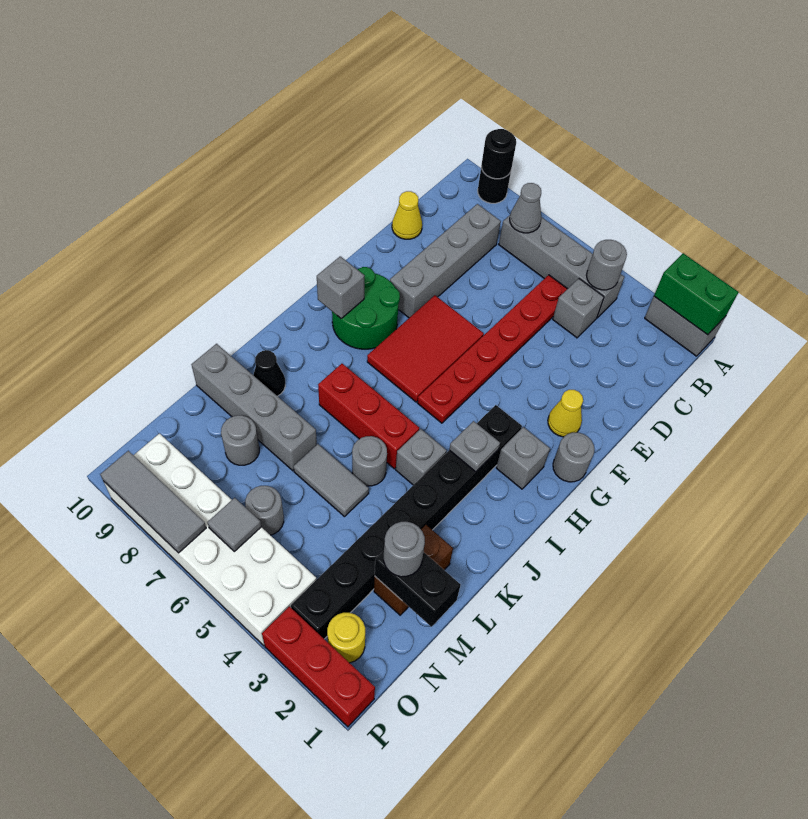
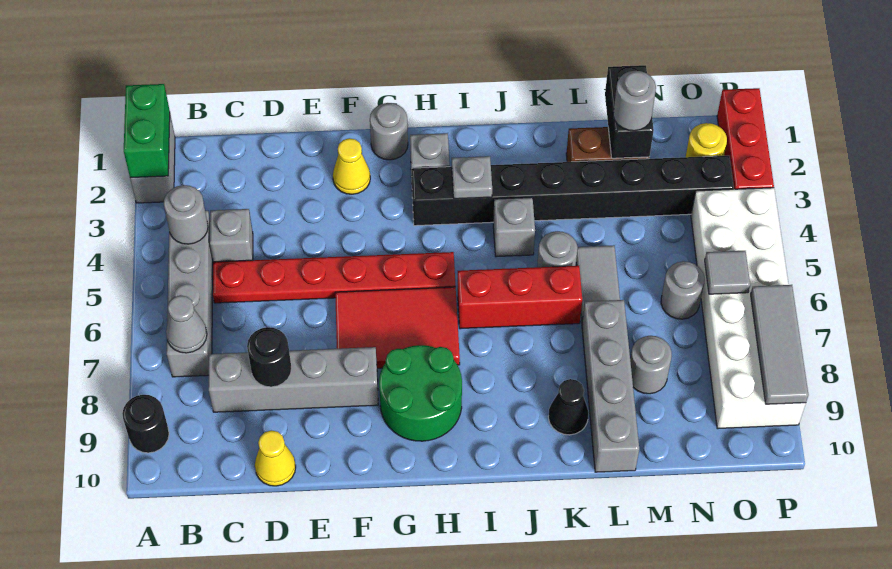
black 1x1 round brick [481,129,516,179] -> black 1x1 round brick moved to [247,327,292,387]
grey 1x1 brick [317,256,364,318] -> none
red 1x3 brick [318,364,419,469] -> red 1x3 brick turned to [458,266,582,329]

